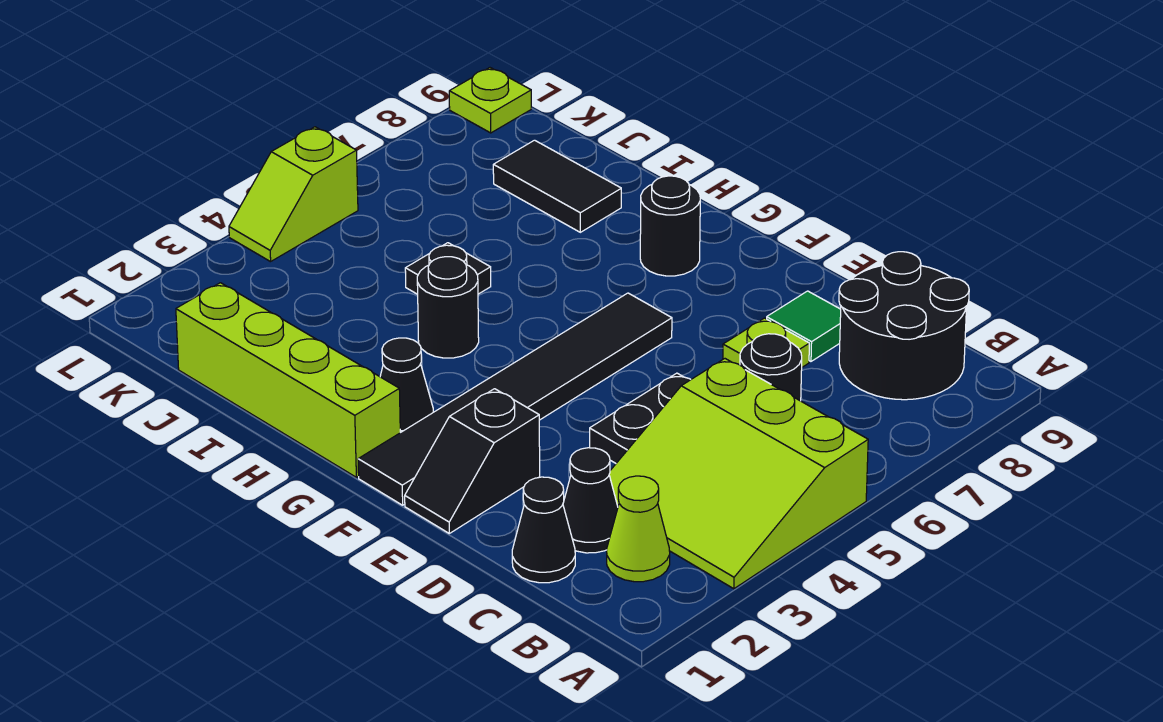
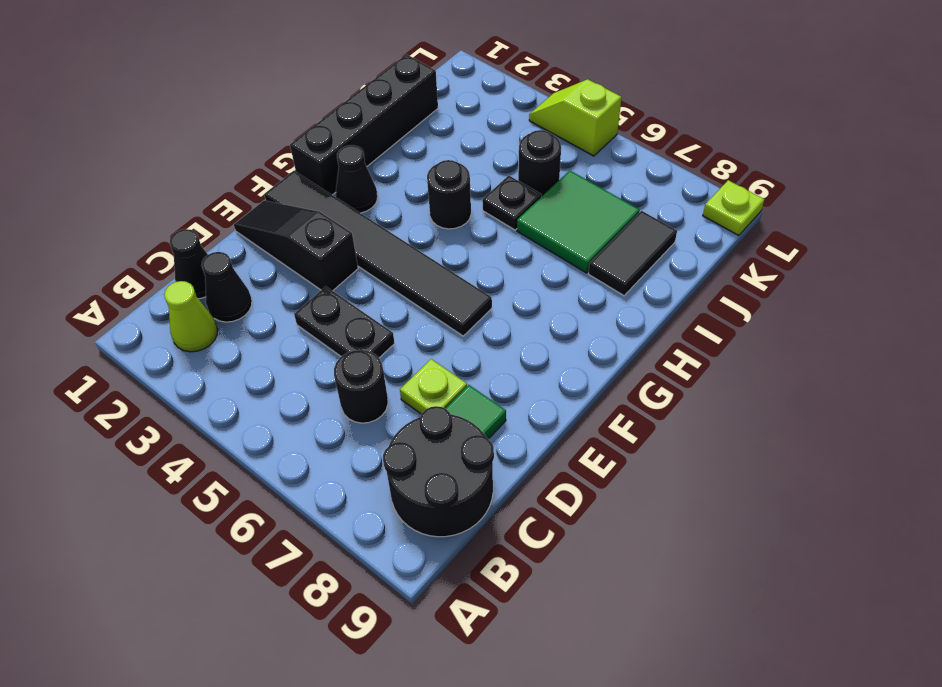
lime 3x3 slope [609,359,868,589] -> none
black 1x2 slope [405,389,540,533] -> black 1x3 slope [234,200,358,291]
lime 1x4 brick [176,283,400,477] -> black 1x4 brick [290,54,438,195]
black 1x1 round brick [640,176,700,276] -> black 1x1 round brick moved to [518,130,561,197]
none -> green 2x2 tile [517,171,640,273]

